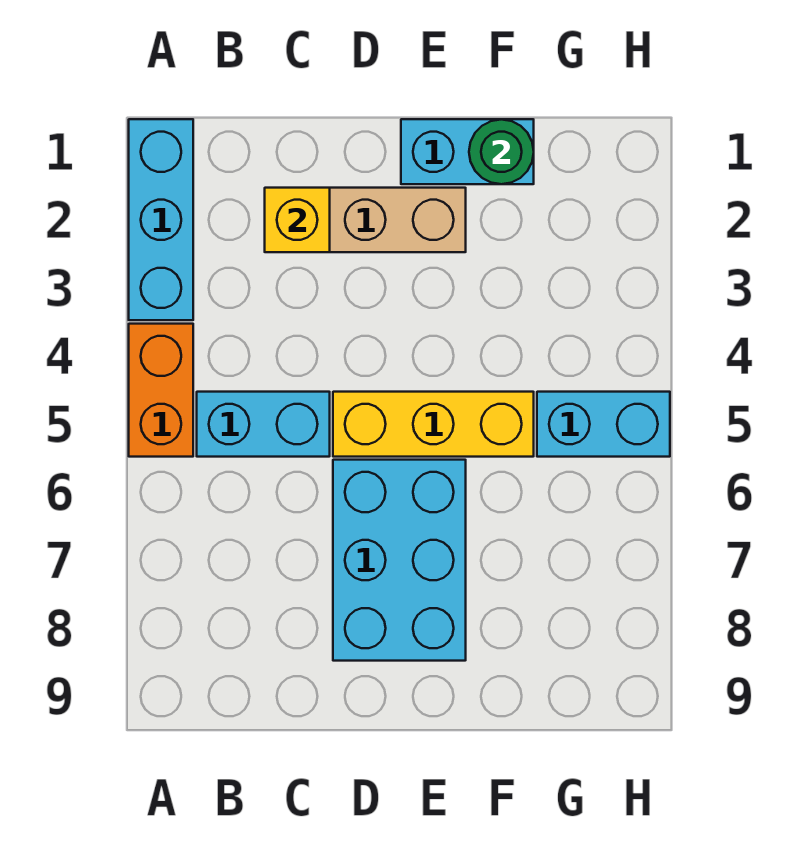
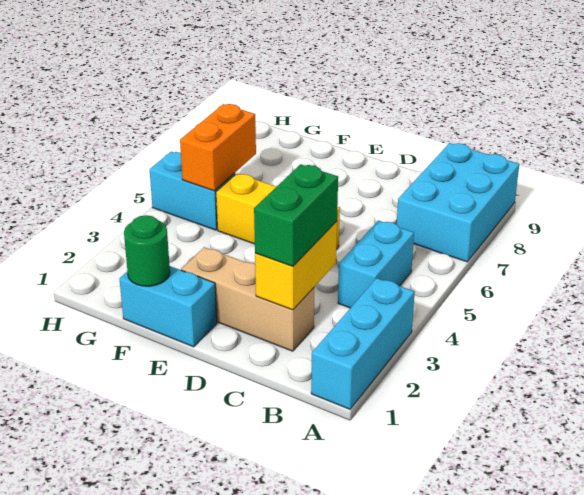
orange 1x2 brick [129,324,193,457] -> orange 1x2 brick moved to [180,104,256,191]
cyan 1x2 brick [197,392,330,457] -> cyan 1x2 brick turned to [338,220,414,308]
yellow 1x1 brick [265,188,330,252] -> yellow 1x2 brick [255,221,337,310]
none -> green 1x2 brick [254,164,338,266]
cyan 2x3 brick [333,460,466,661] -> cyan 2x3 brick moved to [397,143,519,262]

